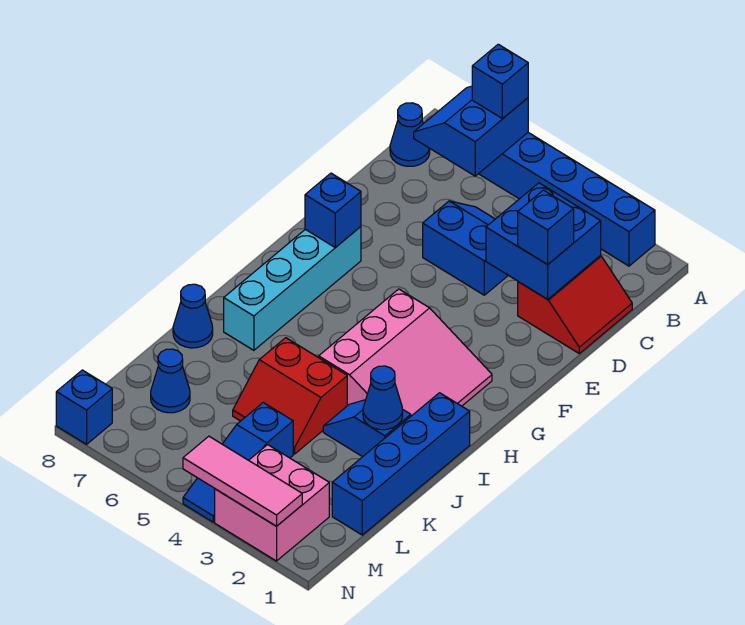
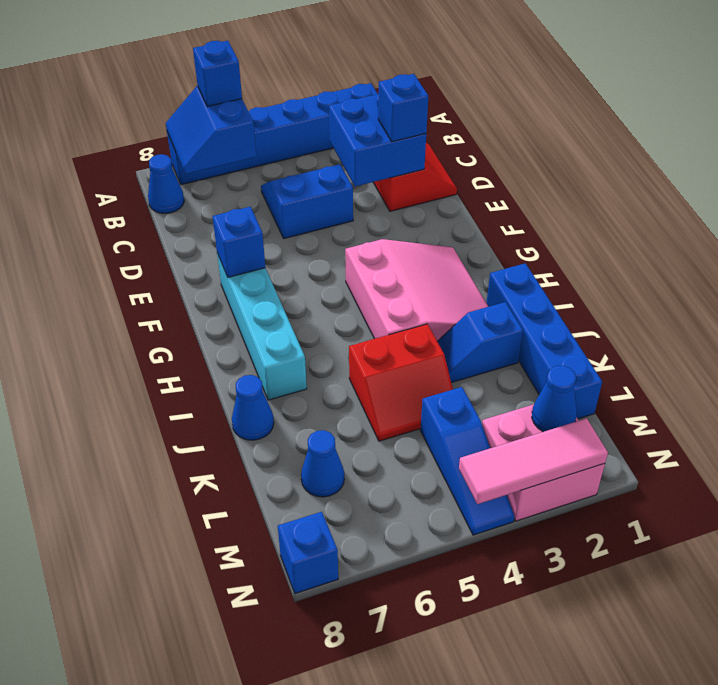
blue 1x1 cone [363,366,403,430] -> blue 1x1 cone moved to [532,366,577,432]

